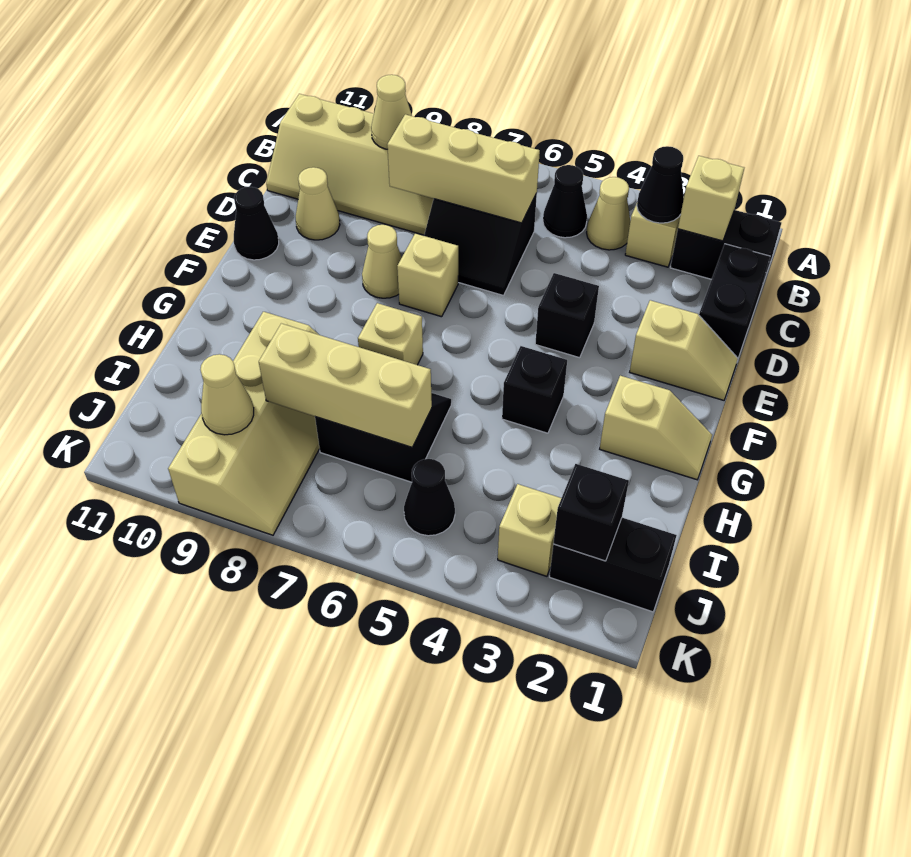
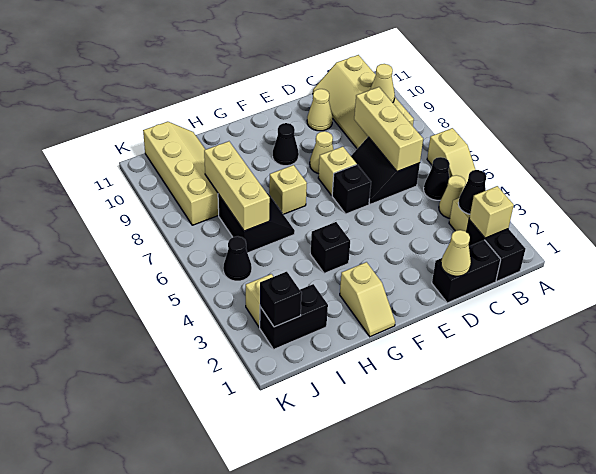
tan 1x2 slope [630,300,738,400] -> tan 1x2 slope moved to [427,128,476,185]
black 1x1 brick [535,273,599,358] -> black 1x1 brick moved to [332,165,371,214]
black 1x1 cone [234,187,279,260] -> black 1x1 cone moved to [273,123,299,166]
tan 2x4 slope [168,312,320,535] -> tan 2x4 slope turned to [143,122,219,225]
black 1x2 brick [550,518,677,612] -> black 1x2 brick turned to [260,284,328,349]
tan 1x1 cone [200,354,254,435] -> tan 1x1 cone moved to [441,230,471,276]

